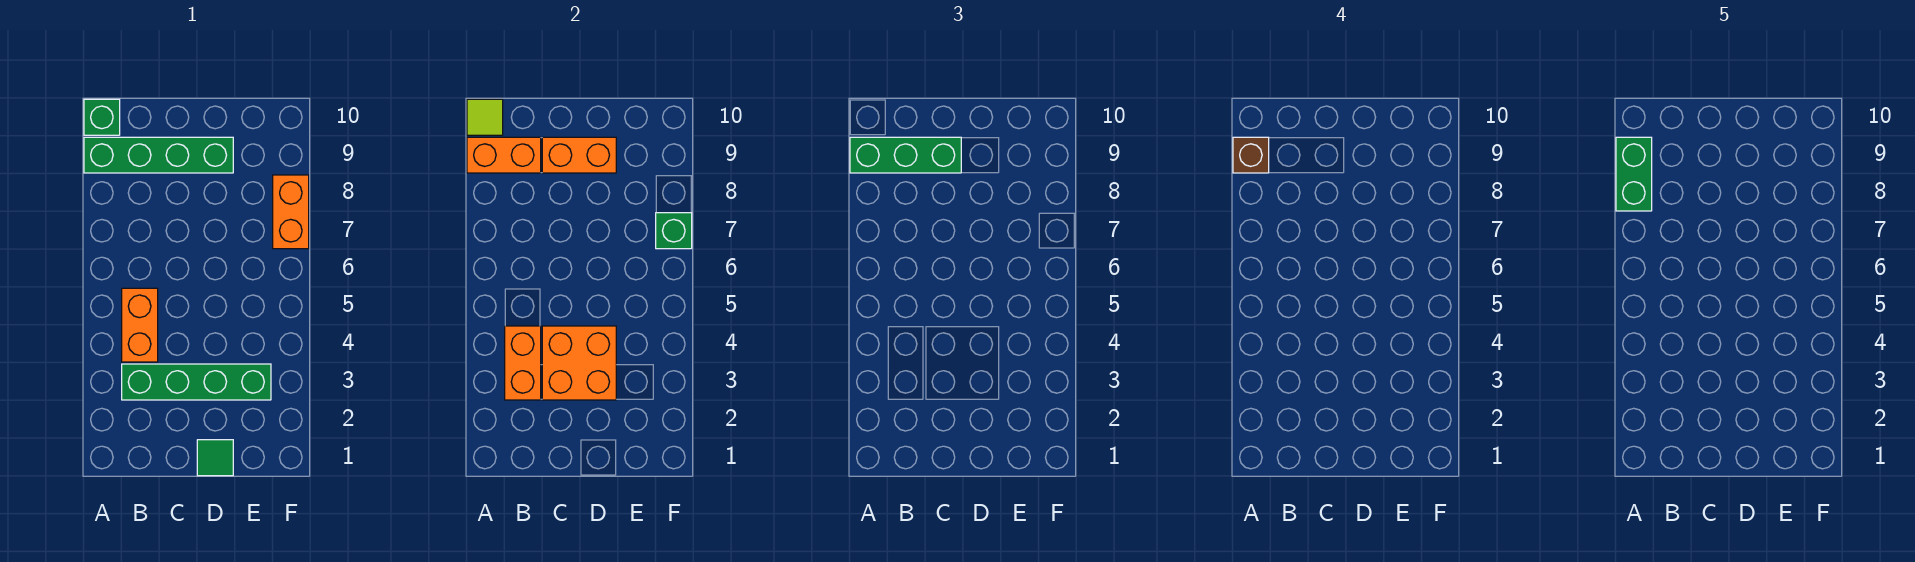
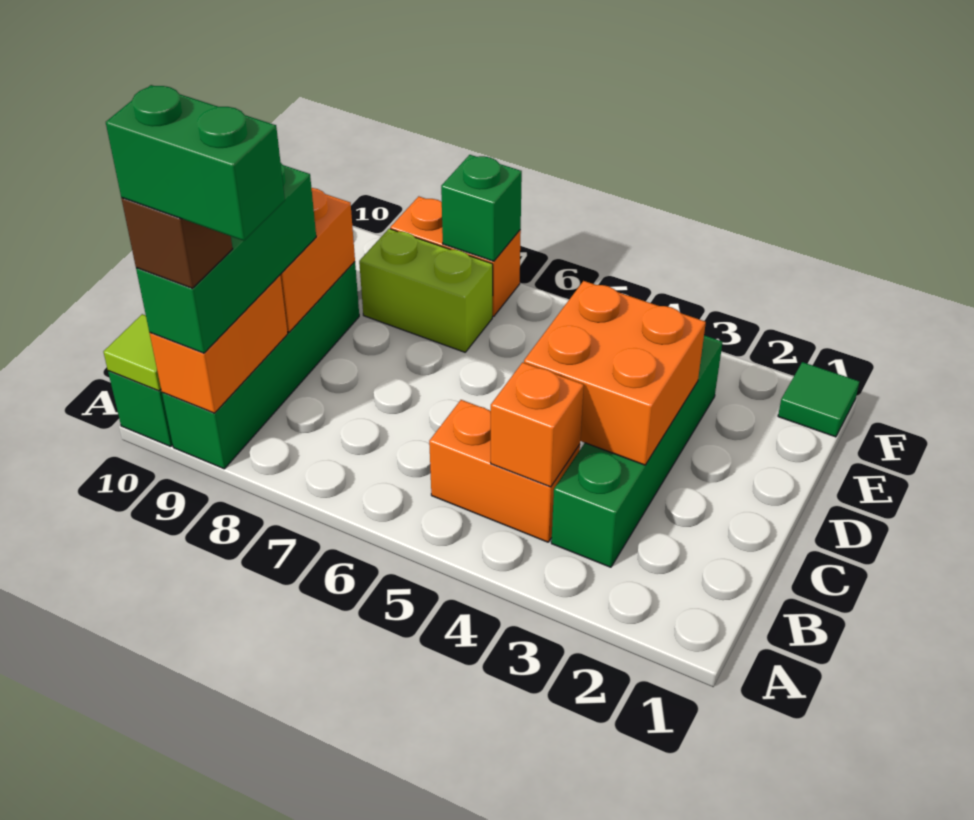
orange 1x2 brick [505,326,541,400] -> orange 1x1 brick [491,362,584,487]
green 1x1 tile [197,440,233,476] -> green 1x1 tile moved to [778,362,859,437]
none -> lime 1x2 brick [359,229,493,352]

